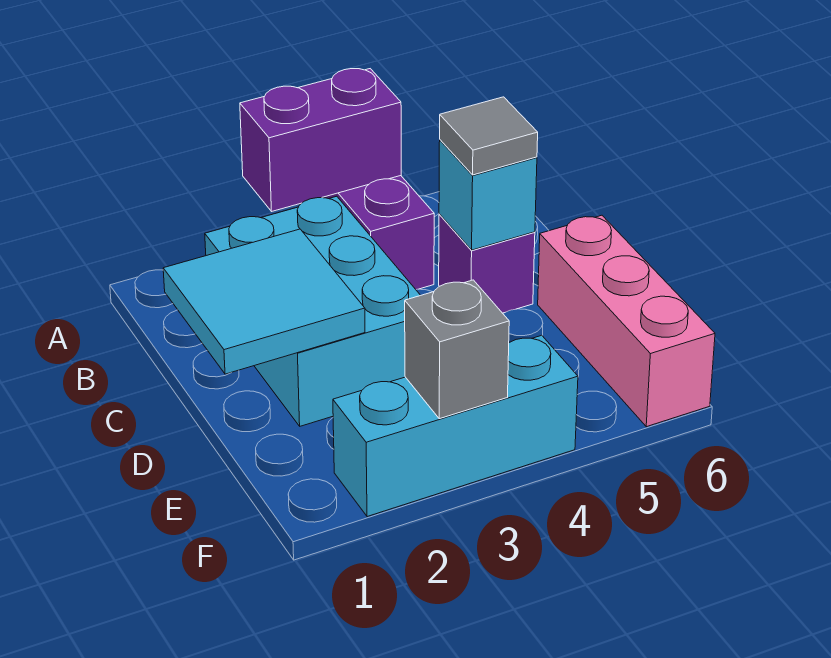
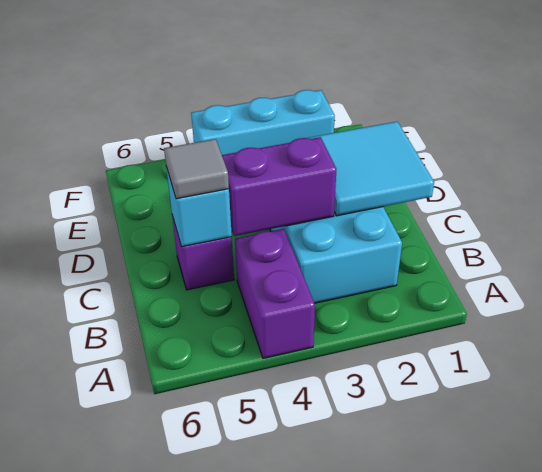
purple 1x2 brick [240,69,401,211] -> purple 1x2 brick moved to [222,137,337,236]
pink 1x3 brick [538,215,715,427] -> none
grey 1x1 brick [405,280,509,419] -> none

